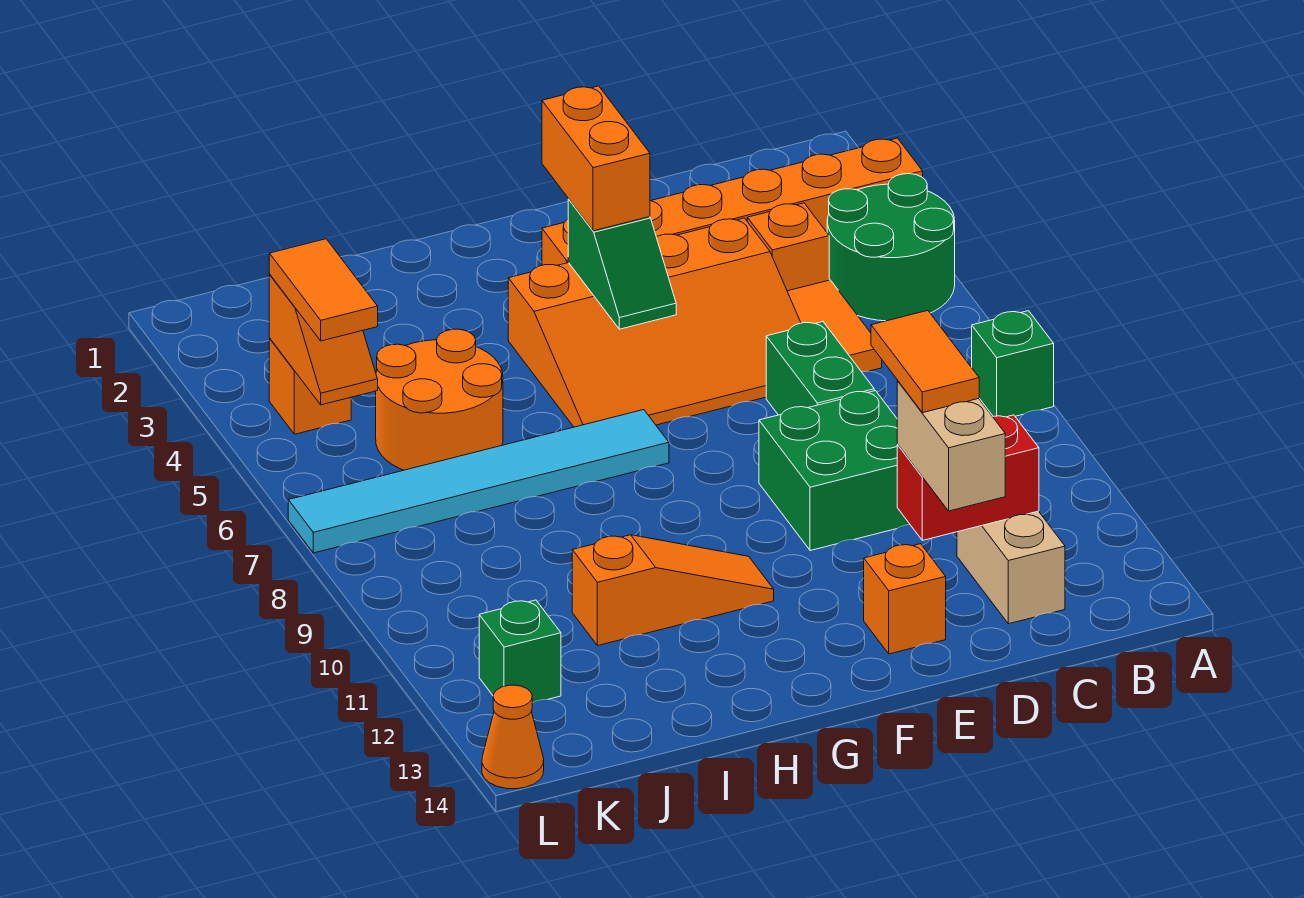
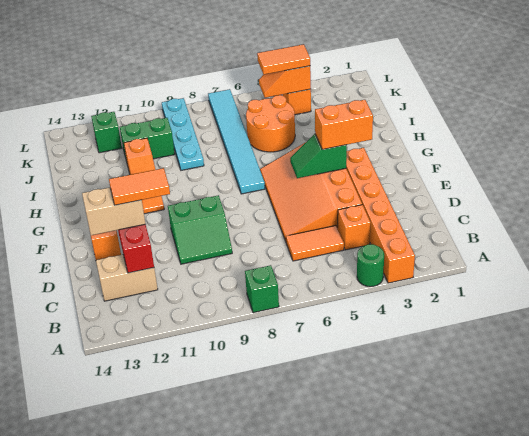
green 2x2 round brick [827,174,955,321] -> green 1x1 round brick [357,244,384,287]
green 1x2 brick [766,322,874,415] -> green 1x2 brick moved to [120,118,175,161]
green 2x2 brick [759,391,910,551] -> green 2x2 slope [168,195,232,264]
none -> cyan 1x4 plate [162,98,204,170]
orange 1x1 cone [482,685,544,789] -> none

